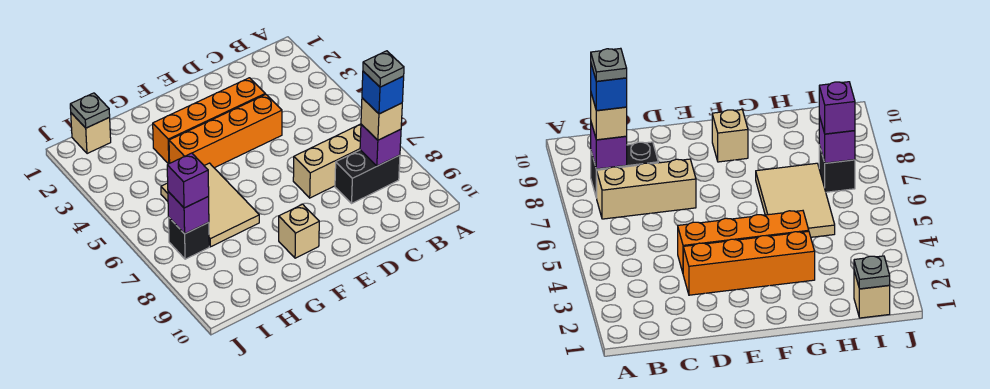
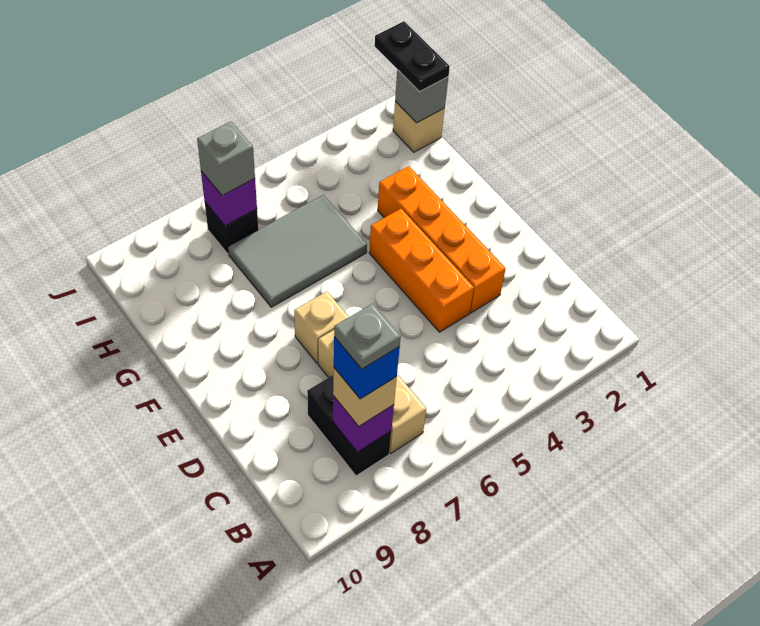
orange 1x4 brick [169,94,282,168] -> orange 1x3 brick [369,209,474,332]
tan 1x1 brick [279,204,319,258] -> tan 1x1 brick moved to [294,291,349,363]
tan 2x3 tile [161,163,259,247] -> grey 2x3 tile [228,195,367,307]
grey 1x1 plate [70,93,110,128] -> grey 1x1 brick [395,70,448,123]
none -> black 1x2 plate [375,21,450,92]
purple 1x1 brick [167,153,209,208] -> grey 1x1 brick [197,121,255,196]

